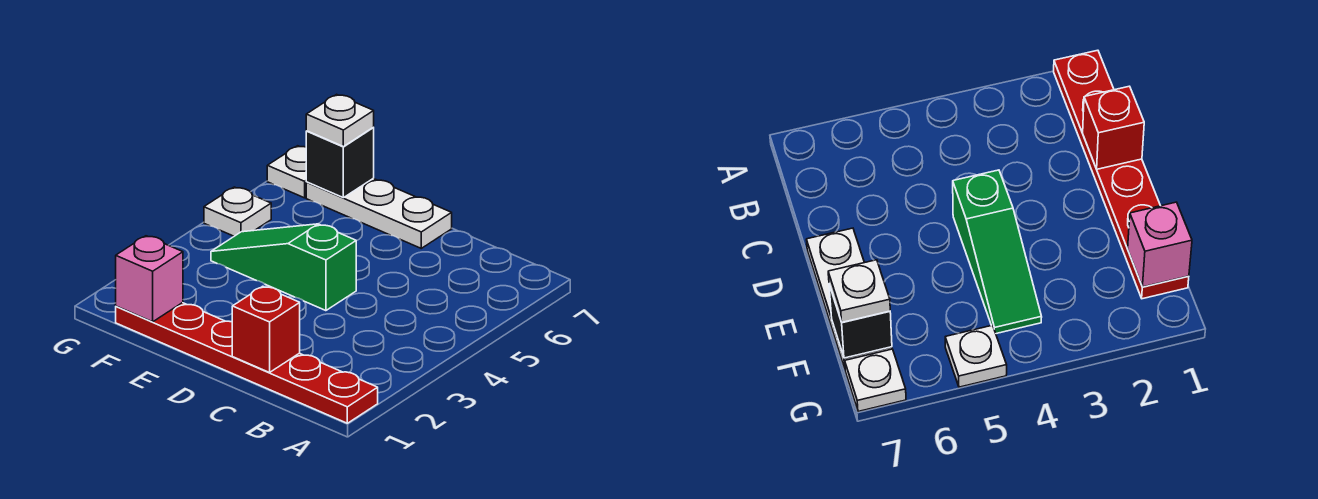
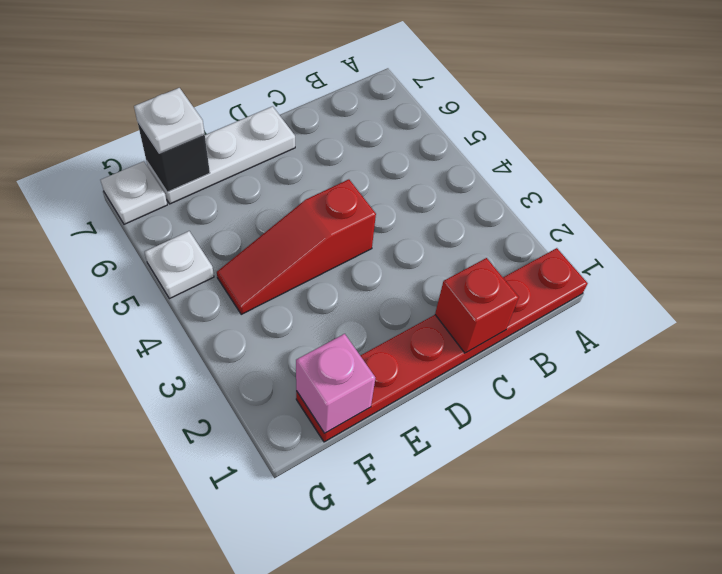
green 1x3 slope [211,224,356,311] -> red 1x3 slope [217,179,376,314]

